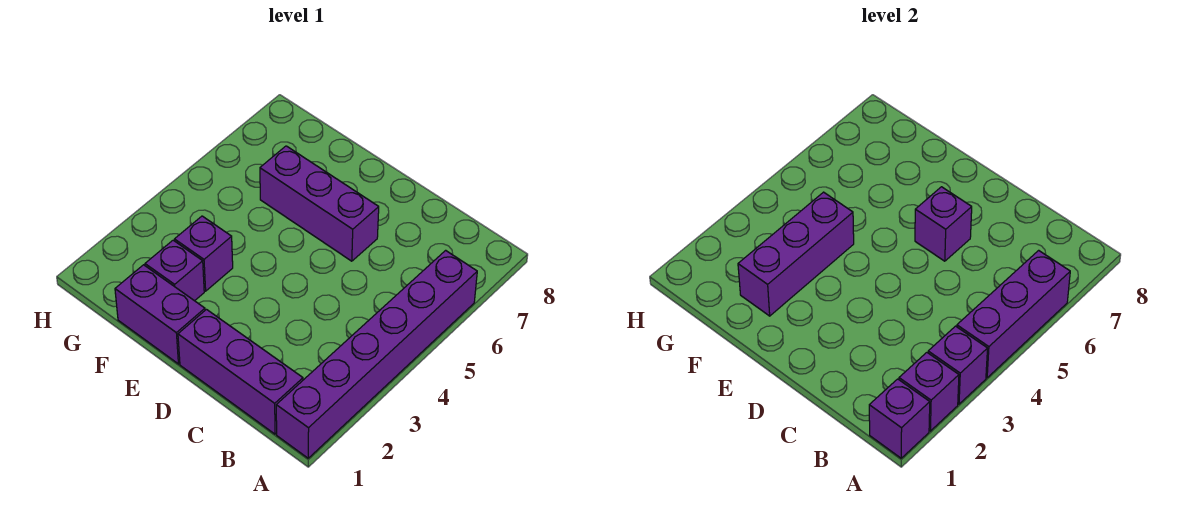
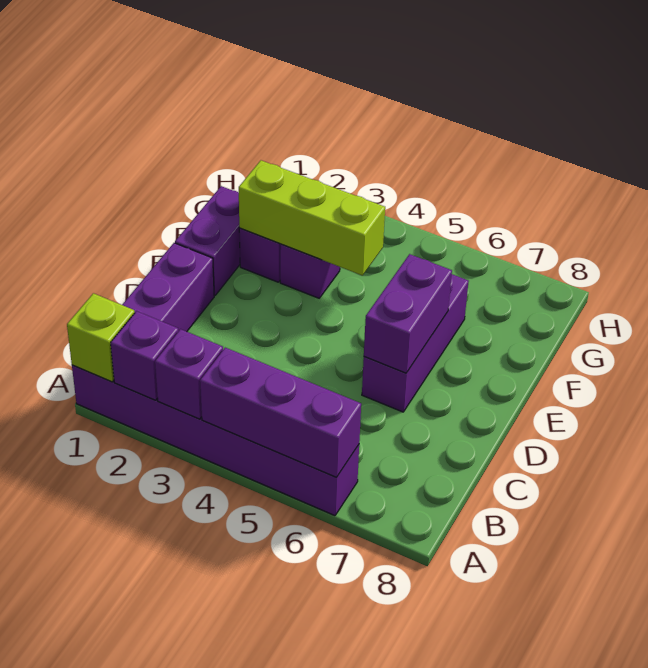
purple 1x1 brick [869,379,930,458] -> lime 1x1 brick [67,293,135,382]
purple 1x1 brick [915,187,972,261] -> purple 1x2 brick [364,254,452,373]
purple 1x3 brick [738,192,854,316] -> lime 1x3 brick [239,160,385,276]

